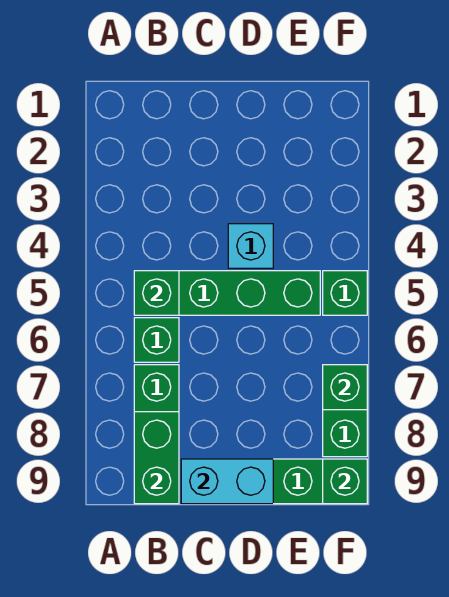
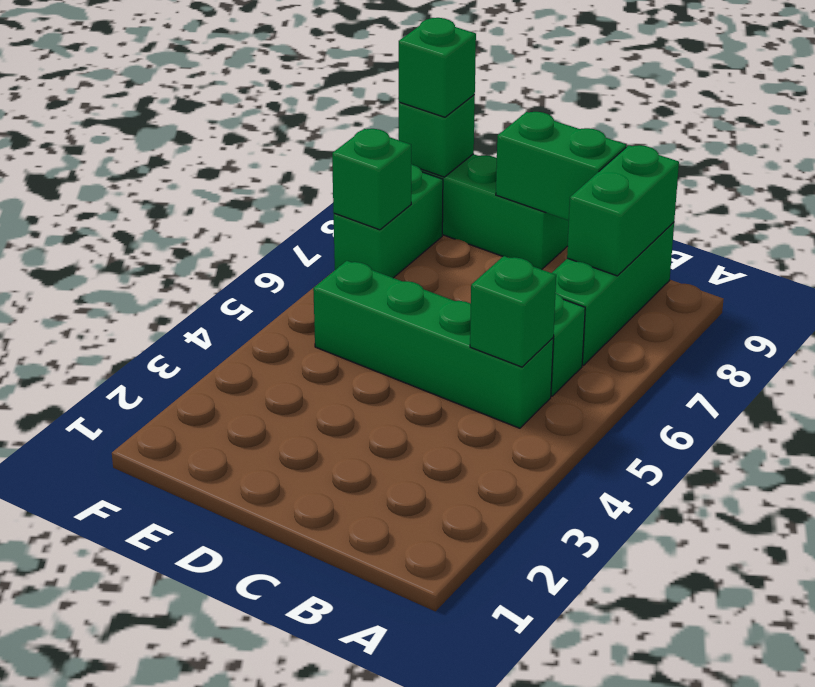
cyan 1x2 brick [181,459,273,504] -> green 1x2 brick [496,112,626,220]
cyan 1x1 brick [228,224,273,268] -> none
green 1x1 brick [323,271,367,315] -> green 1x1 brick moved to [399,18,476,117]

